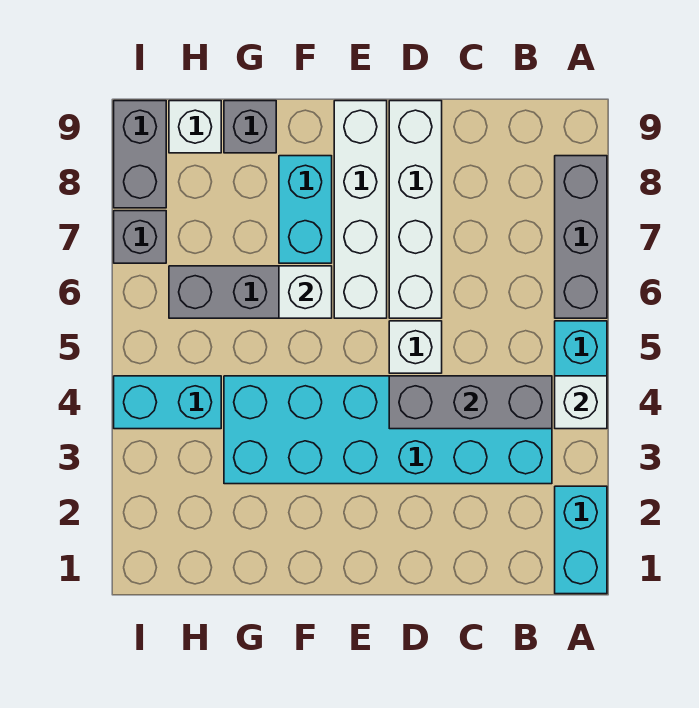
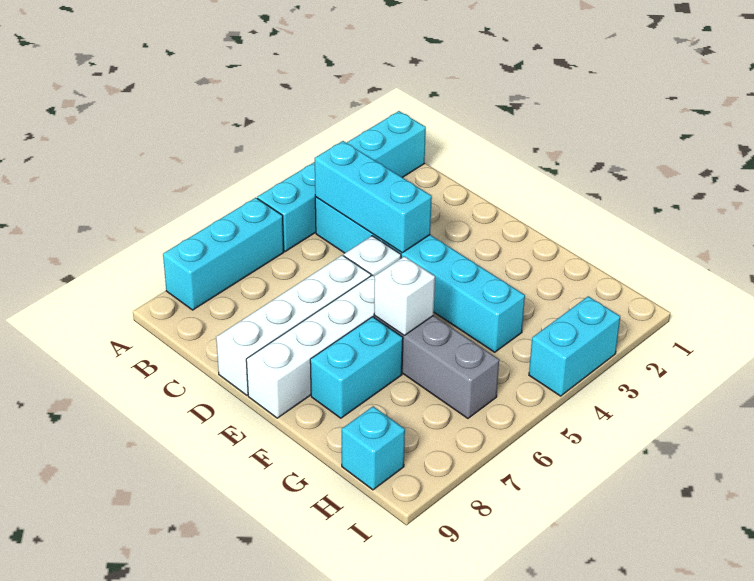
white 1x1 brick [555,376,607,429] -> none
grey 1x3 brick [555,156,607,318] -> cyan 1x3 brick [163,198,284,310]
cyan 2x6 brick [224,376,552,484] -> cyan 1x6 brick [315,197,525,352]
grey 1x3 brick [389,376,552,429] -> cyan 1x3 brick [315,141,432,253]
grey 1x1 brick [224,101,276,153] -> none
cyan 1x2 brick [114,376,221,429] -> cyan 1x2 brick turned to [529,296,620,396]
white 1x1 brick [169,101,221,153] -> cyan 1x1 brick [342,406,405,490]
grey 1x1 brick [114,211,166,263] -> none
grey 1x2 brick [114,101,166,208] -> none

